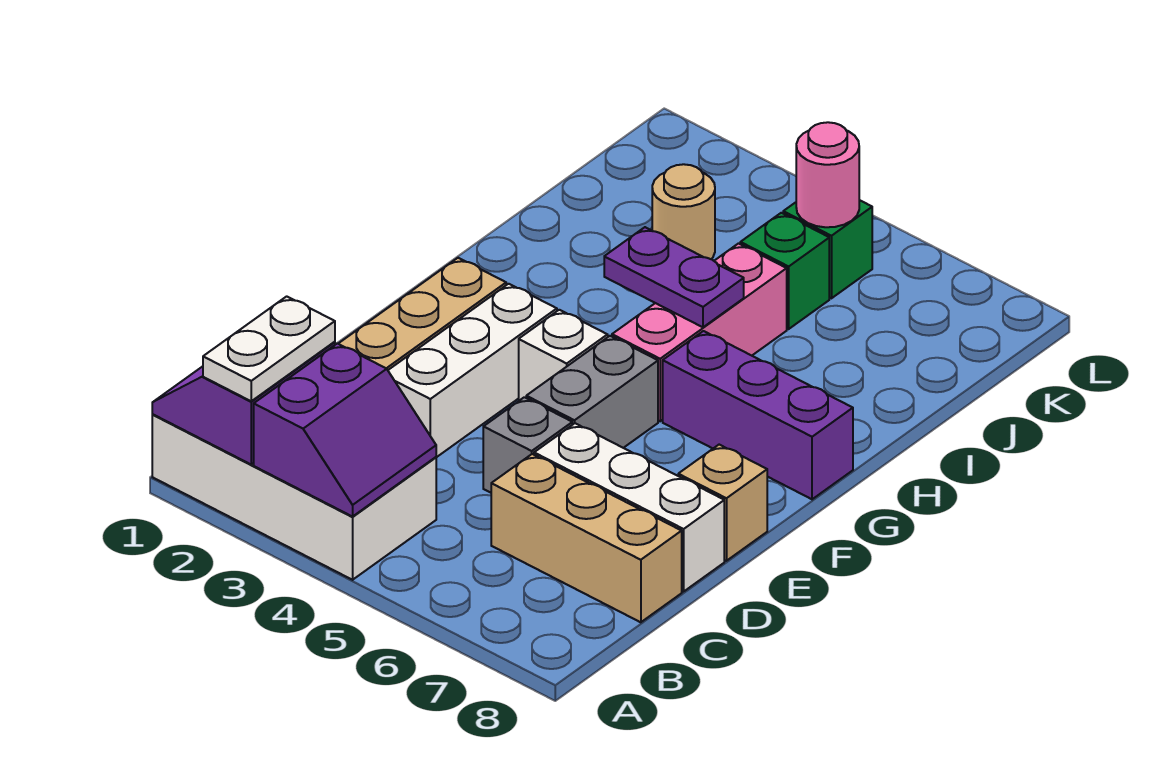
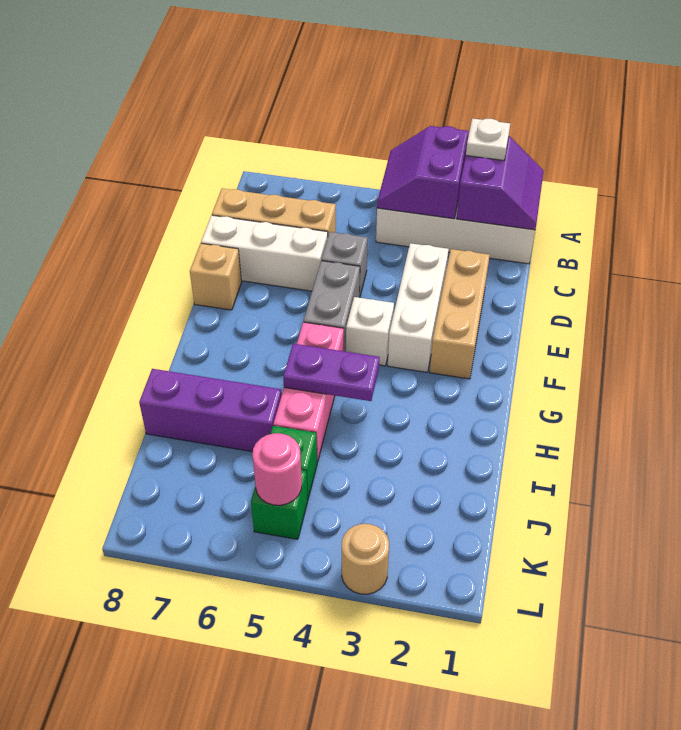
white 1x2 plate [203,296,335,401] -> white 1x1 plate [466,118,510,160]
purple 1x3 brick [663,331,853,499] -> purple 1x3 brick moved to [139,369,282,452]
tan 1x1 round brick [652,164,715,259] -> tan 1x1 round brick moved to [342,524,389,594]

